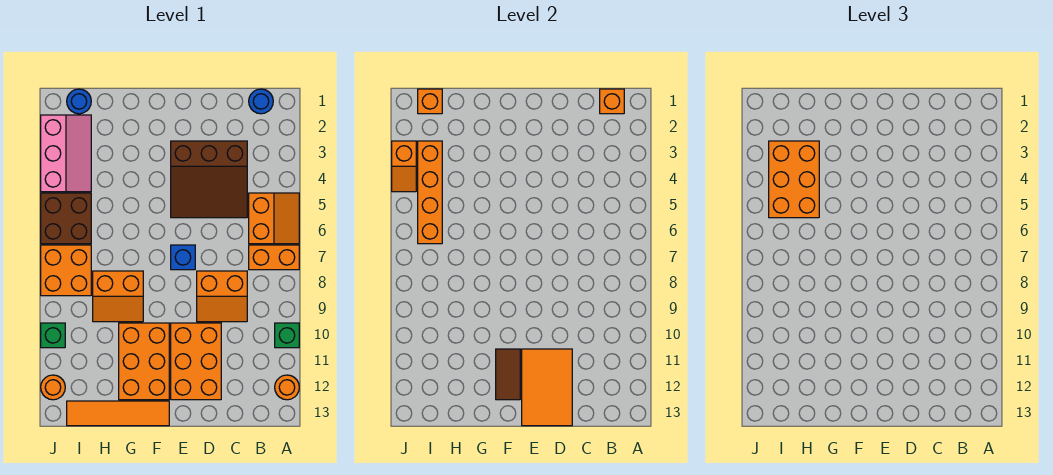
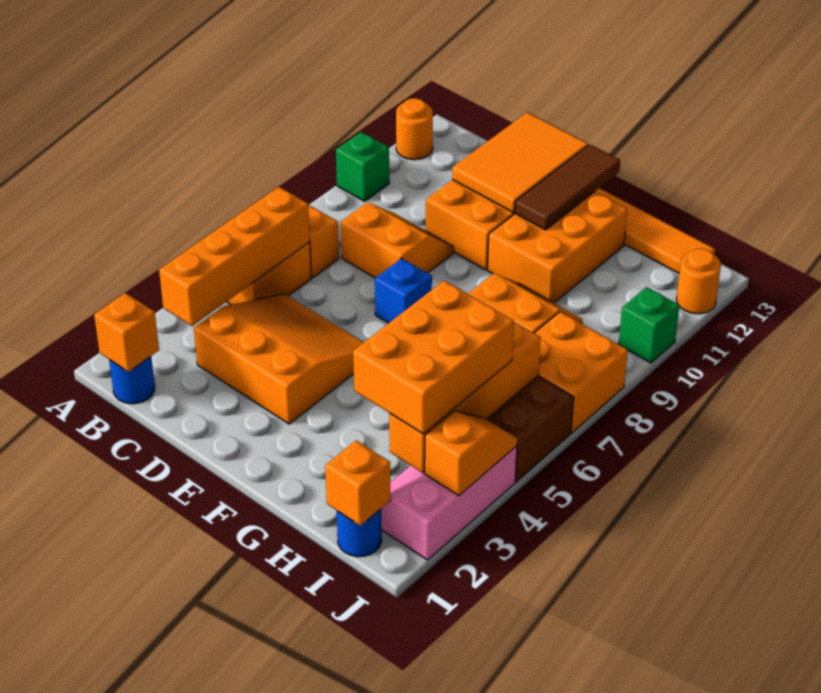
none -> orange 1x4 brick [159,187,310,326]
brown 3x3 slope [171,141,247,218] -> orange 3x3 slope [194,294,364,424]
brown 1x2 tile [496,349,520,400] -> brown 1x3 tile [515,145,620,230]

